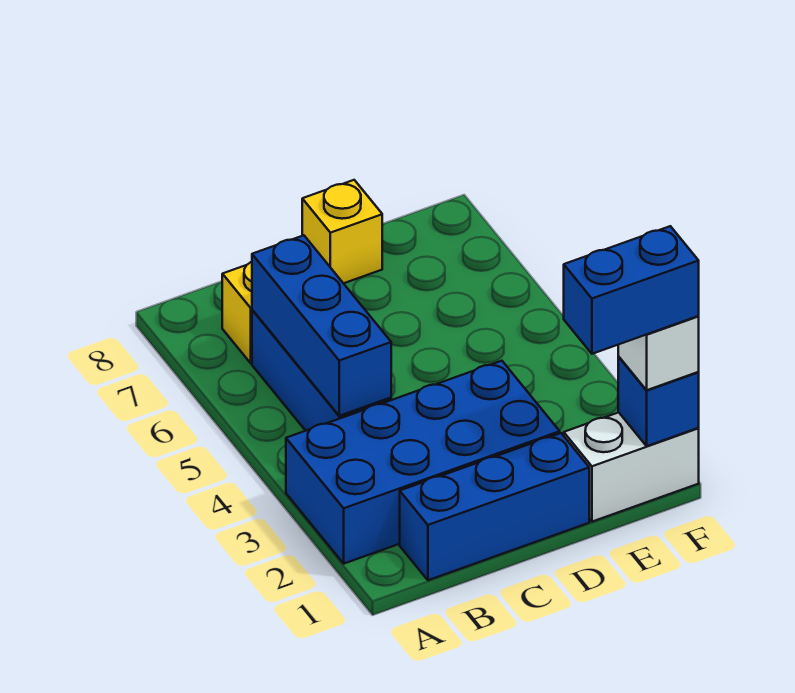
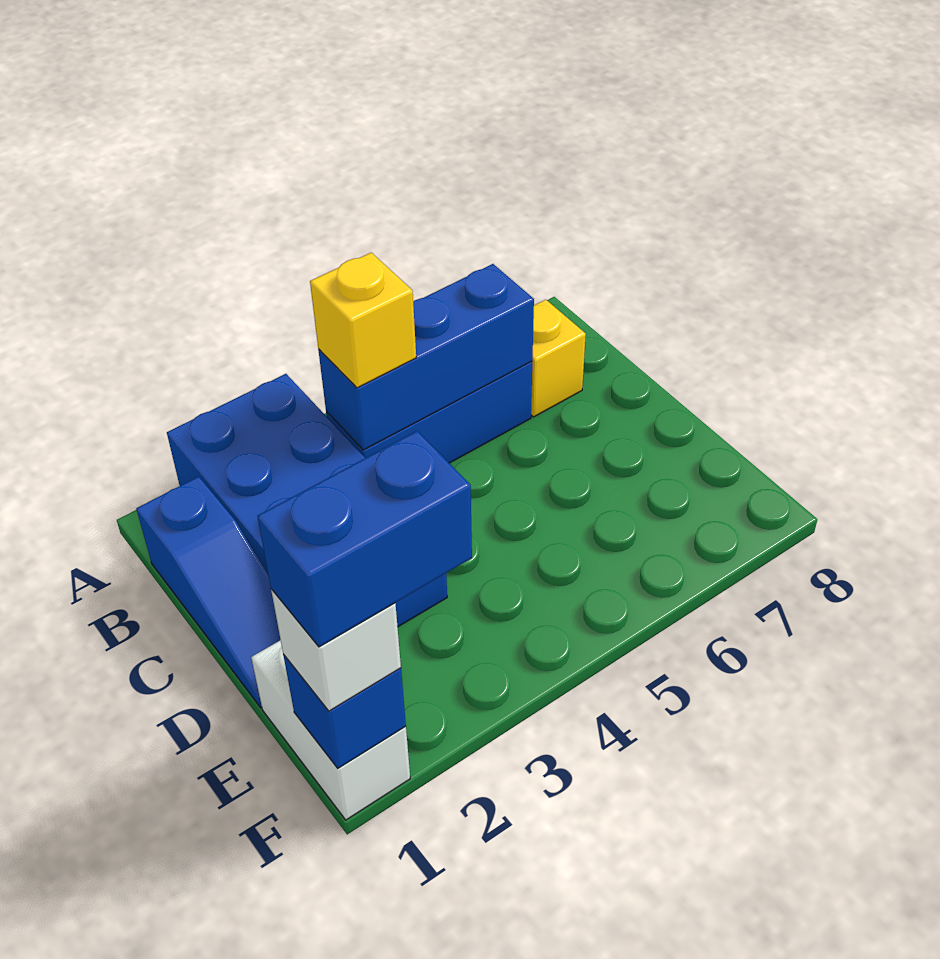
blue 1x3 brick [400,433,589,580] -> blue 1x3 slope [136,476,280,708]
yellow 1x1 brick [302,180,382,283] -> yellow 1x1 brick moved to [310,253,416,388]
blue 1x2 brick [564,226,699,354] -> blue 1x2 brick turned to [257,431,472,647]

